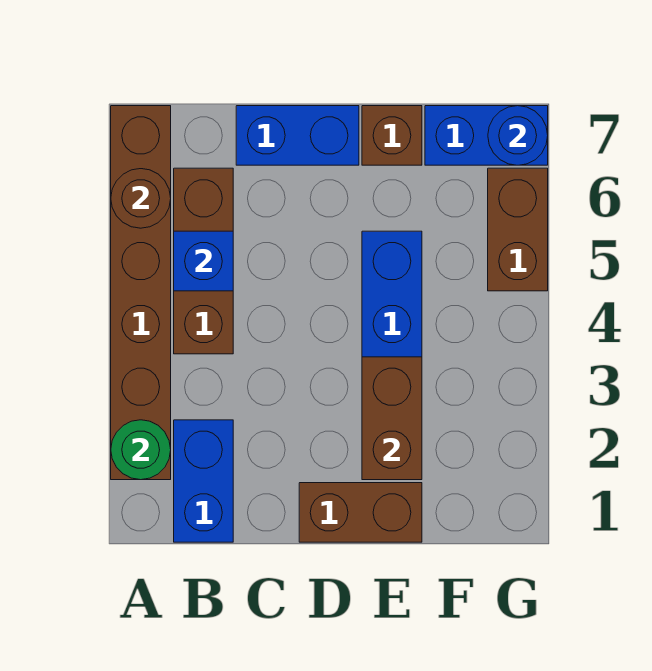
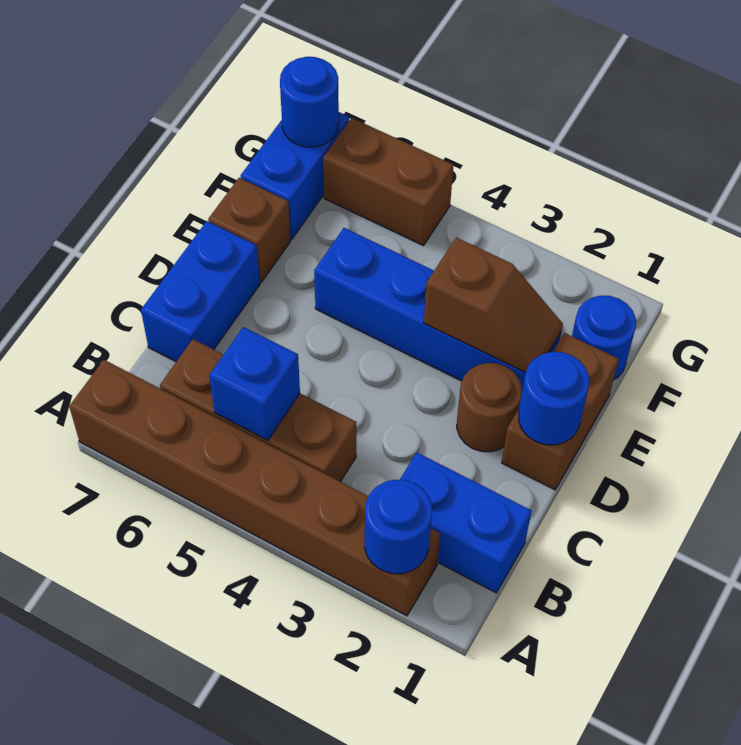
green 1x1 round brick [111,420,171,480] -> blue 1x1 round brick [365,480,432,574]
brown 1x1 round brick [111,169,171,228] -> brown 1x1 round brick moved to [457,363,522,452]
none -> blue 1x1 round brick [519,352,589,445]
brown 1x2 brick [362,357,422,480] -> brown 1x2 slope [424,237,563,373]
none -> blue 1x1 round brick [572,295,636,379]

